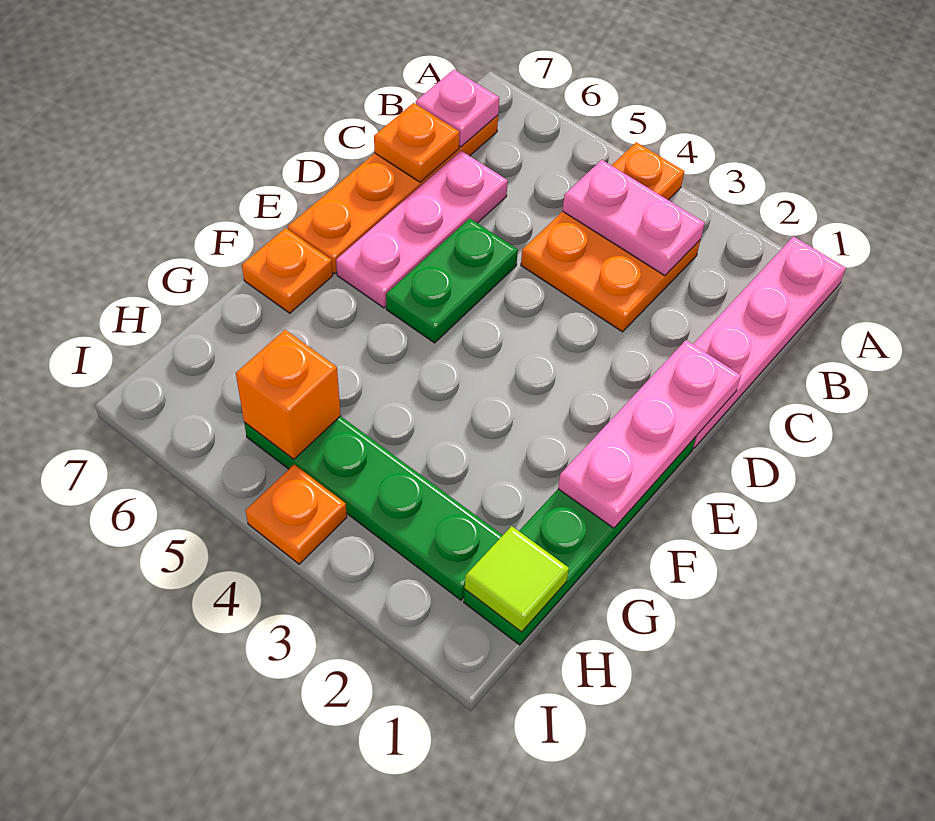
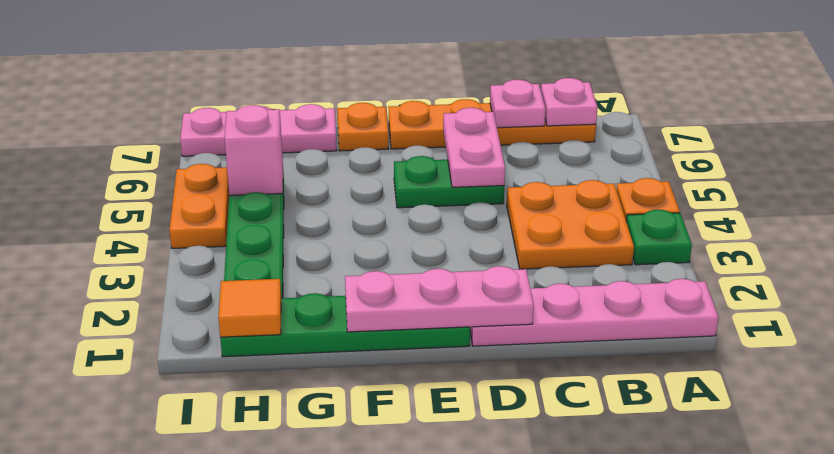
none -> green 1x1 plate [626,210,692,265]
pink 1x2 plate [562,160,705,276] -> pink 1x2 plate moved to [443,108,505,187]
pink 1x3 plate [336,151,508,308] -> pink 1x3 plate moved to [180,104,337,156]
orange 1x1 plate [374,103,459,182] -> pink 1x1 plate [490,80,545,128]
lime 1x1 tile [465,526,569,632] -> orange 1x1 tile [218,279,281,337]
orange 1x1 brick [236,330,341,459] -> pink 1x1 brick [225,105,283,196]
orange 1x1 plate [246,465,347,564] -> orange 1x2 plate [169,164,229,248]

